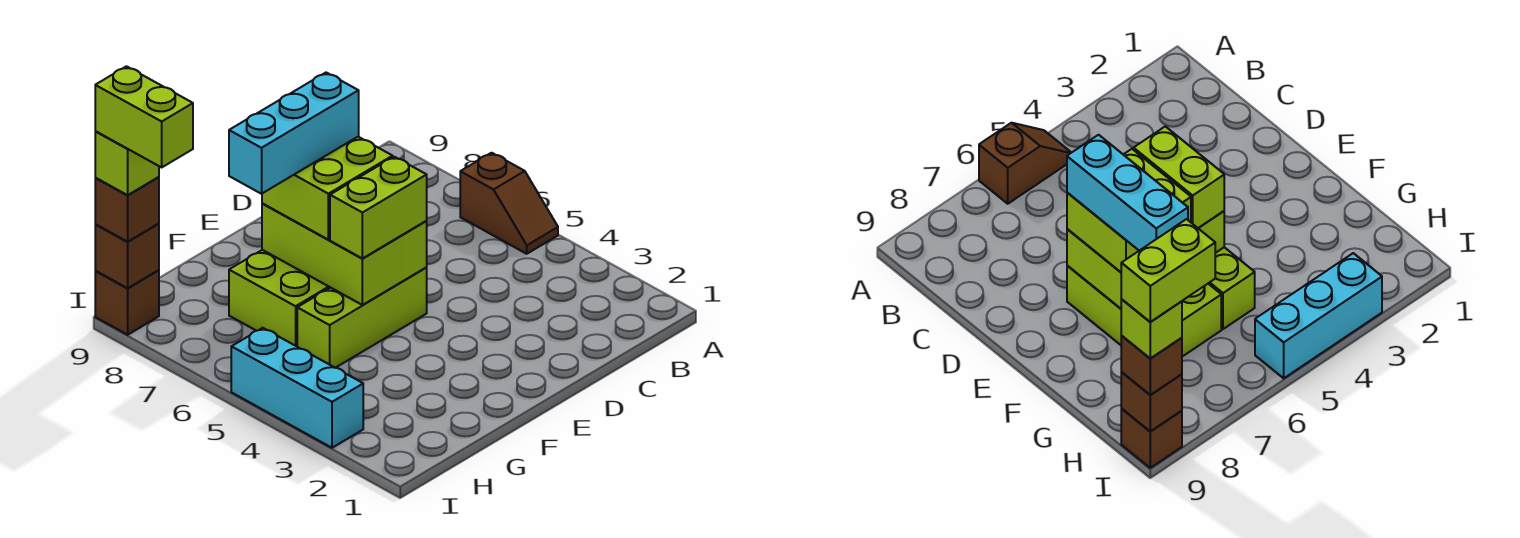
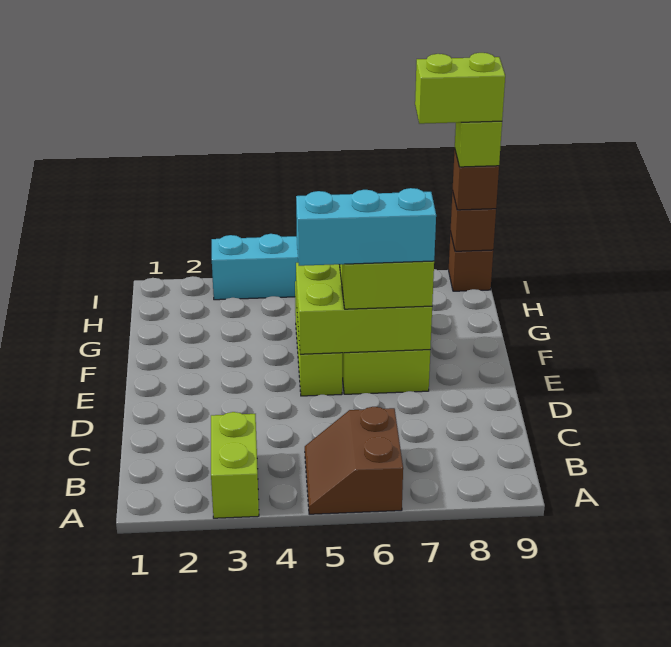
brown 1x2 slope [460,153,558,254] -> brown 2x2 slope [305,407,403,514]
lime 1x2 brick [330,157,427,258] -> lime 1x2 brick moved to [211,412,259,518]
cyan 1x3 brick [229,73,359,194] -> cyan 1x3 brick turned to [296,188,436,266]

